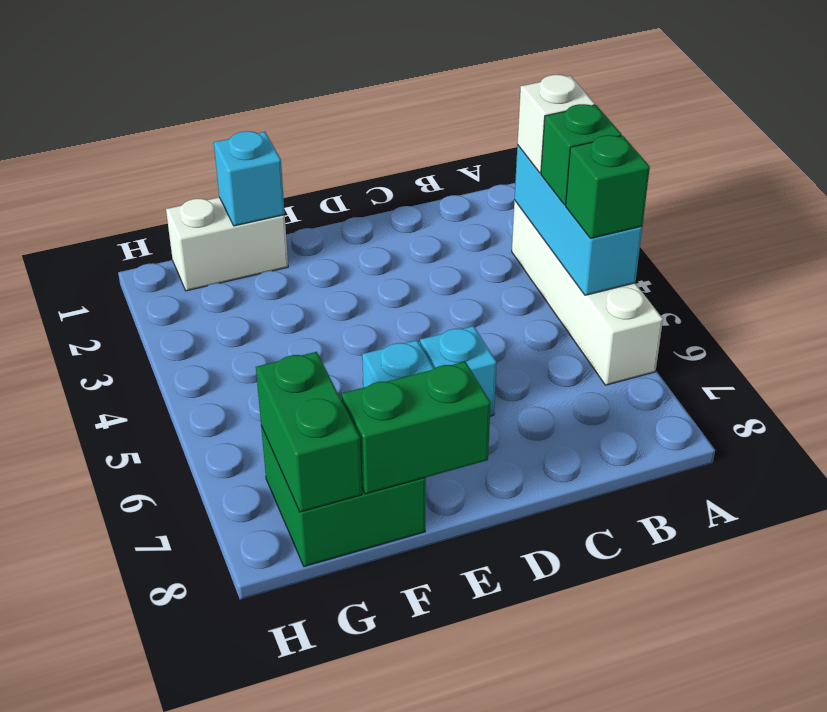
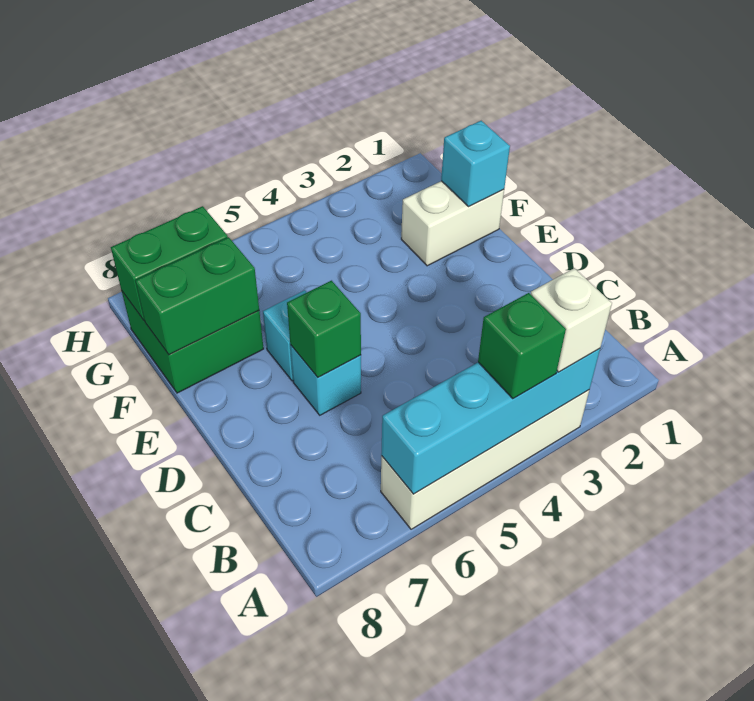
cyan 1x3 brick [514,145,642,295] -> cyan 1x4 brick [381,348,600,494]
green 1x1 brick [566,135,650,239] -> green 1x1 brick moved to [287,281,361,377]
green 1x2 brick [341,362,491,494] -> green 1x2 brick turned to [135,237,259,355]
white 1x2 brick [166,197,288,291] -> white 1x2 brick turned to [401,181,504,266]

